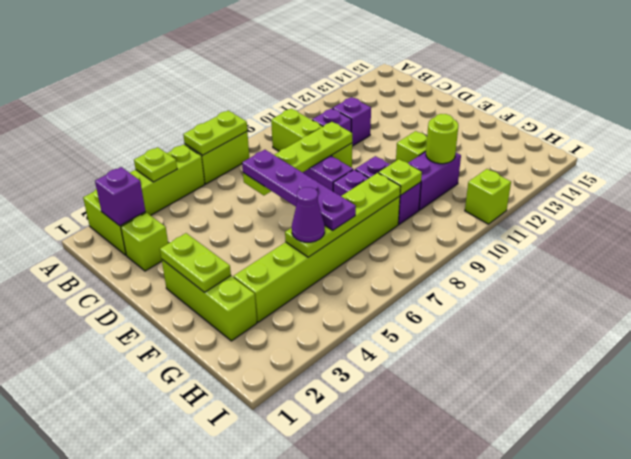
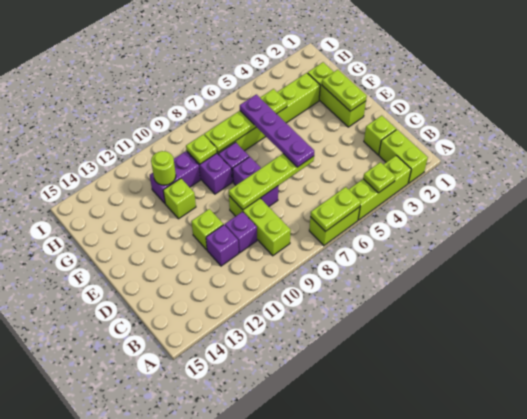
purple 1x1 brick [95,167,145,226] -> none
purple 1x1 cone [292,187,325,242] -> none
lime 1x1 brick [465,169,511,224] -> lime 1x1 brick moved to [191,209,223,250]

